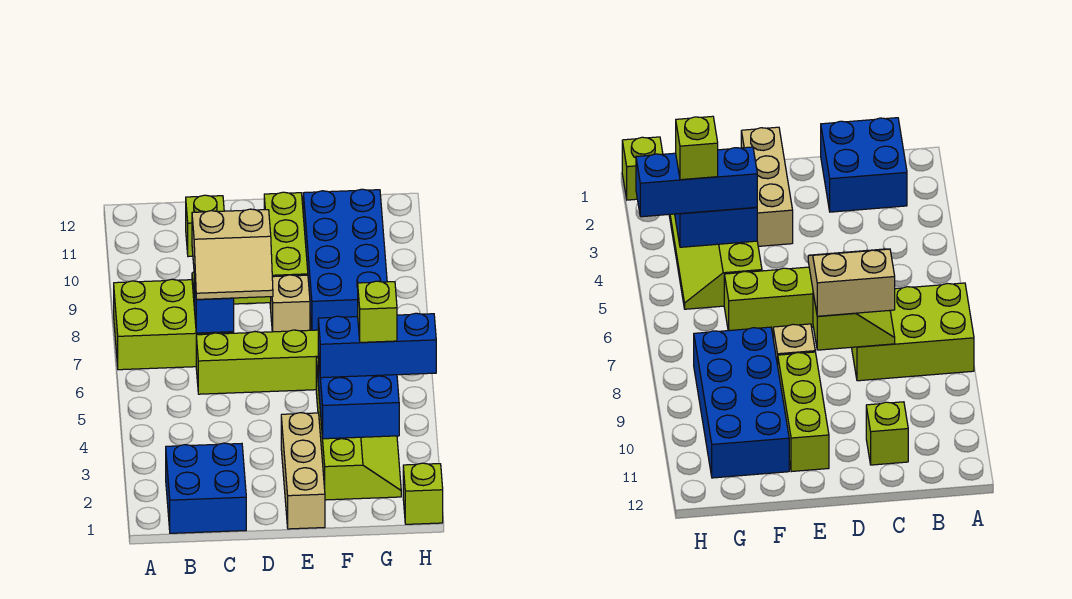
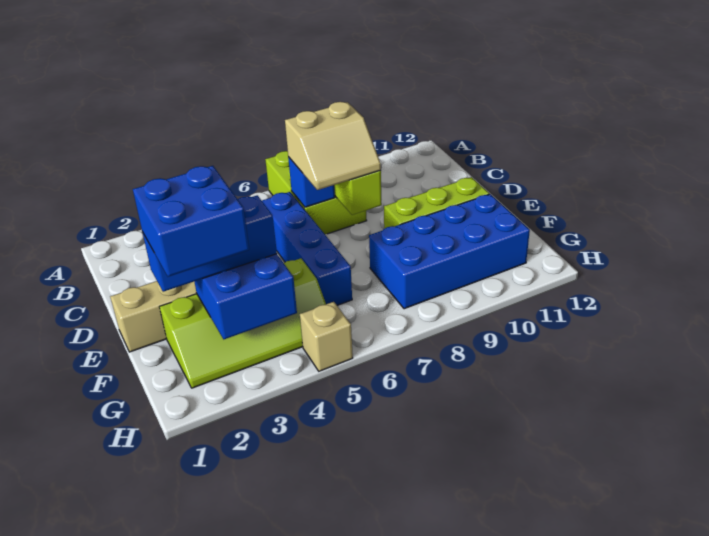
blue 2x2 brick [166,443,246,533] -> blue 2x2 brick moved to [133,166,249,277]
lime 1x4 brick [196,330,318,394] -> blue 1x4 brick [262,192,352,305]
tan 2x2 slope [192,209,273,299] -> tan 2x2 slope turned to [285,102,381,190]
lime 1x1 brick [186,195,224,257] -> none
tan 1x1 brick [271,275,310,332] -> tan 1x1 brick moved to [300,302,353,371]
blue 1x3 brick [318,313,436,378] -> blue 1x3 brick turned to [142,195,277,292]
lime 1x1 brick [358,281,397,342] -> none
lime 1x1 brick [403,463,443,524] -> none

